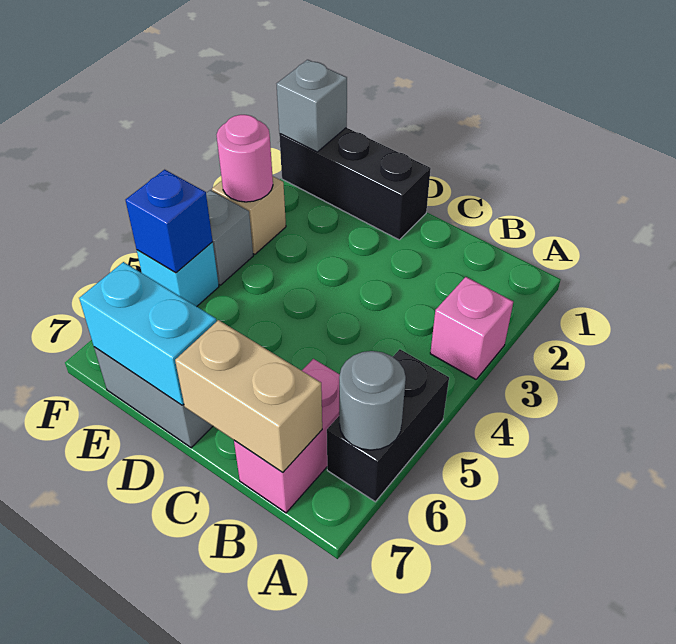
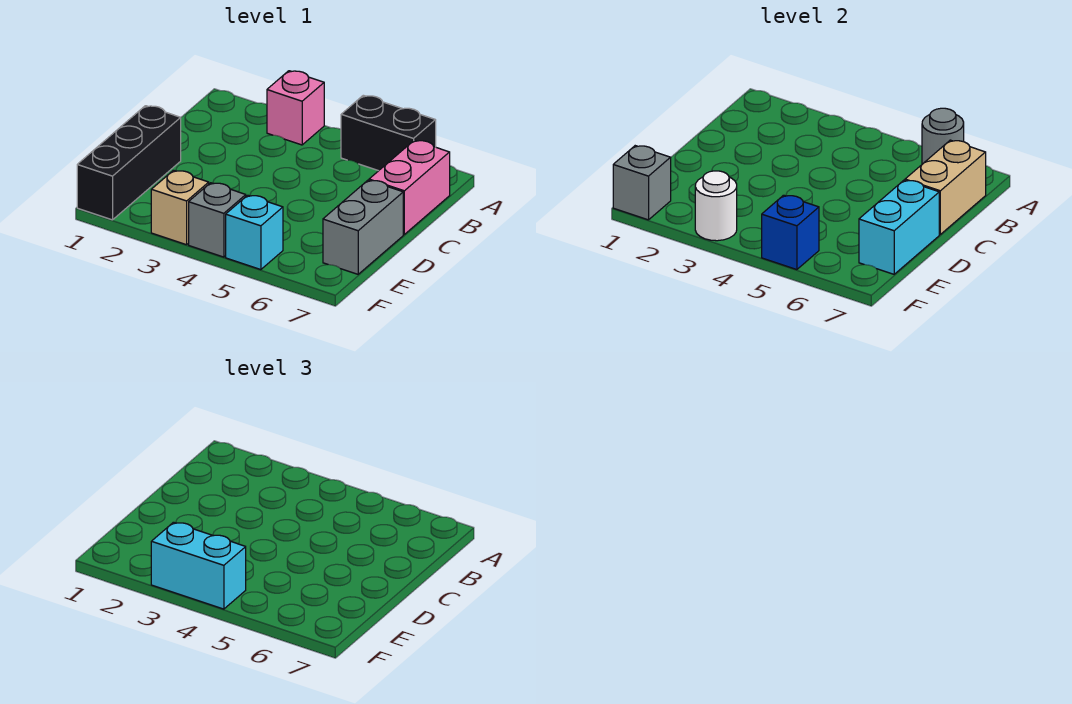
pink 1x2 brick [234,359,340,513] -> pink 1x2 brick turned to [369,140,450,234]
pink 1x1 round brick [217,115,273,202] -> white 1x1 round brick [695,171,737,241]
none -> cyan 1x2 brick [151,522,246,609]

